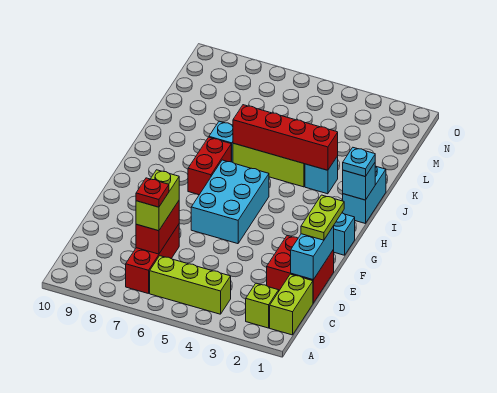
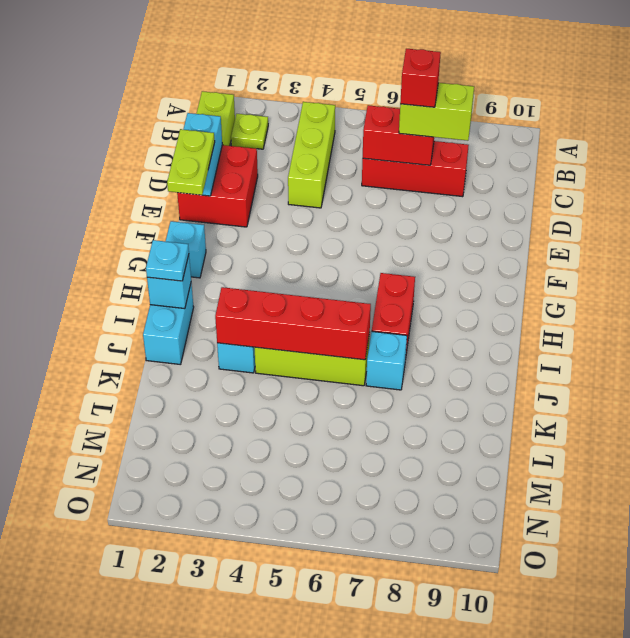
lime 1x1 brick [246,283,279,328] -> lime 1x1 plate [231,114,268,149]
lime 1x3 brick [150,256,231,314] -> lime 1x3 brick turned to [288,102,335,208]
red 1x3 brick [126,224,179,294] -> red 1x3 brick turned to [362,141,469,197]
red 1x2 brick [136,201,179,254] -> red 1x2 brick turned to [363,105,434,165]
lime 1x2 brick [136,170,179,231] -> lime 1x2 brick turned to [399,83,474,141]
red 1x1 plate [136,178,169,207] -> red 1x1 brick [400,49,441,107]
cyan 2x3 brick [191,160,269,244] -> none

